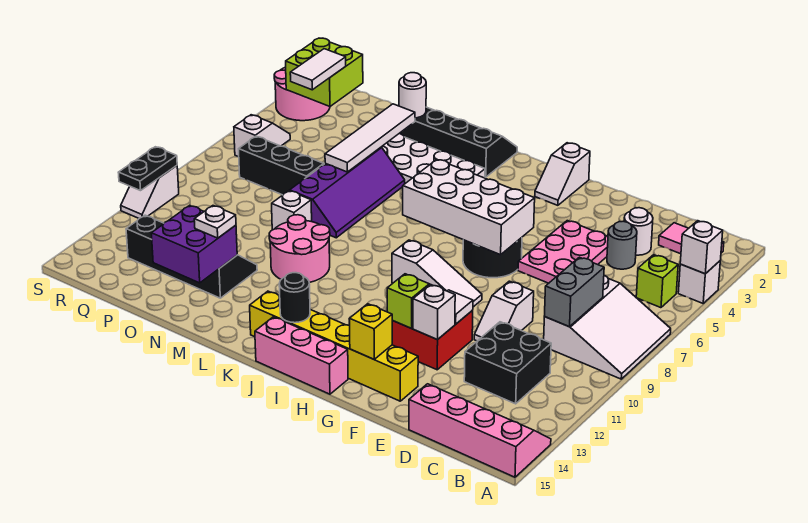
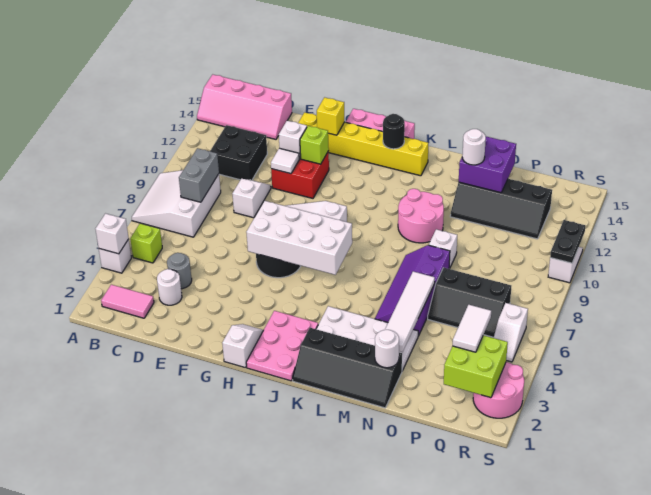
pink 2x3 plate [518,221,608,283] -> pink 2x3 plate moved to [246,311,318,381]
white 1x1 plate [194,206,236,238] -> white 1x1 round brick [462,129,486,165]

